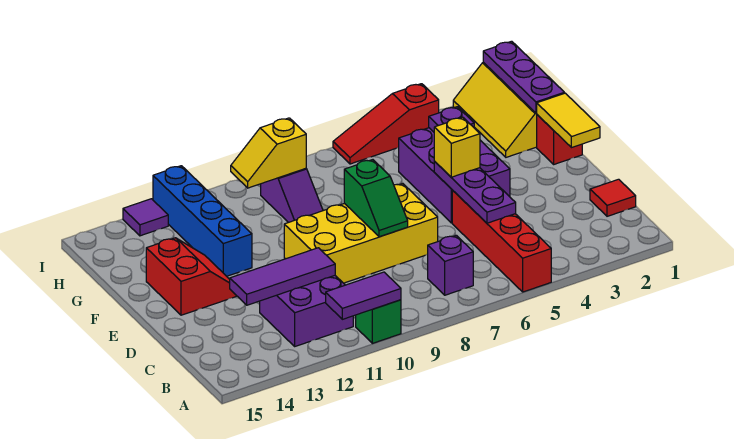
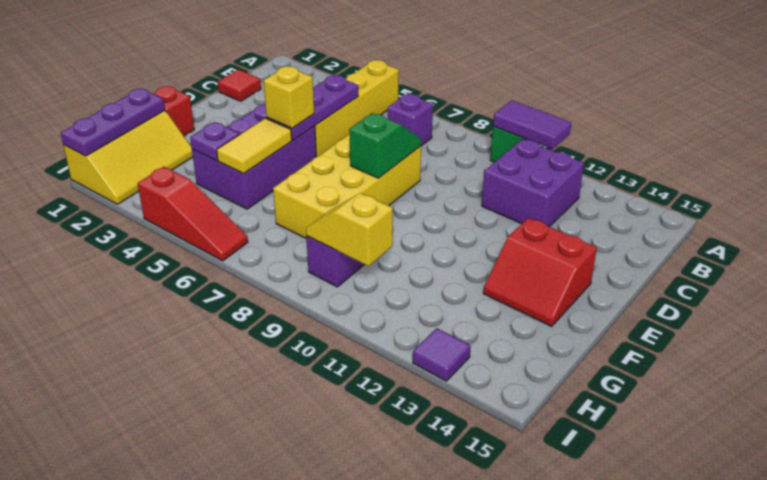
red 1x4 brick [452,190,551,292] -> yellow 1x4 brick [315,60,399,157]
purple 1x3 tile [230,248,335,305] -> none
yellow 2x4 brick [284,184,438,283] -> yellow 2x4 brick turned to [273,134,421,239]
yellow 1x2 tile [537,93,600,148] -> yellow 1x2 tile moved to [217,118,292,174]
red 2x2 slope [146,238,236,315] -> red 2x2 slope turned to [483,218,597,326]
blue 1x4 brick [153,166,252,276] -> none
yellow 1x2 slope [231,118,306,188] -> yellow 1x2 slope turned to [306,193,393,266]

